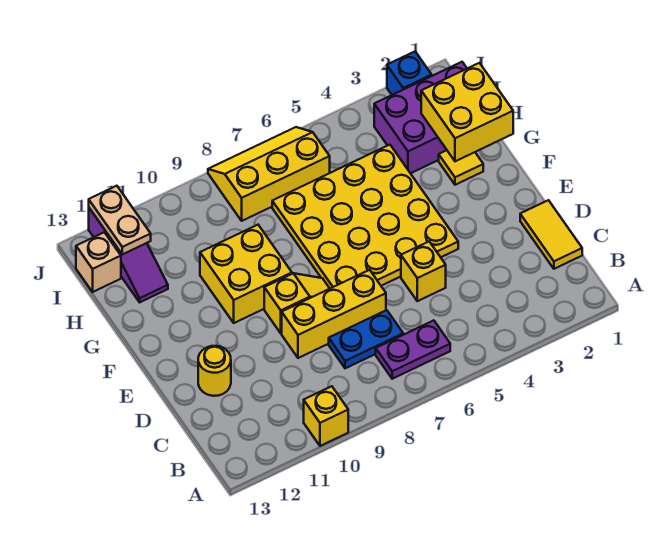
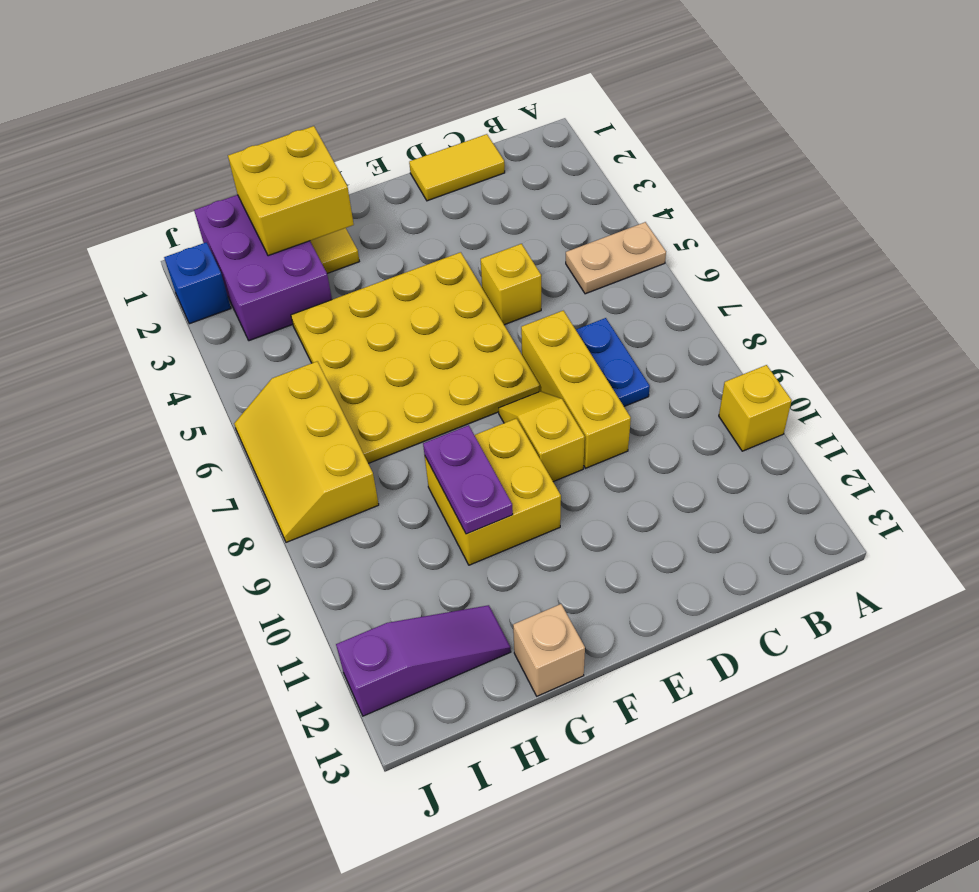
purple 1x2 plate [376,320,450,379] -> purple 1x2 plate moved to [423,425,513,534]
yellow 1x1 round brick [198,346,231,396] -> none
tan 1x2 plate [89,186,151,254] -> tan 1x2 plate moved to [566,222,666,294]
tan 1x1 brick [76,232,121,292] -> tan 1x1 brick moved to [513,604,585,696]

